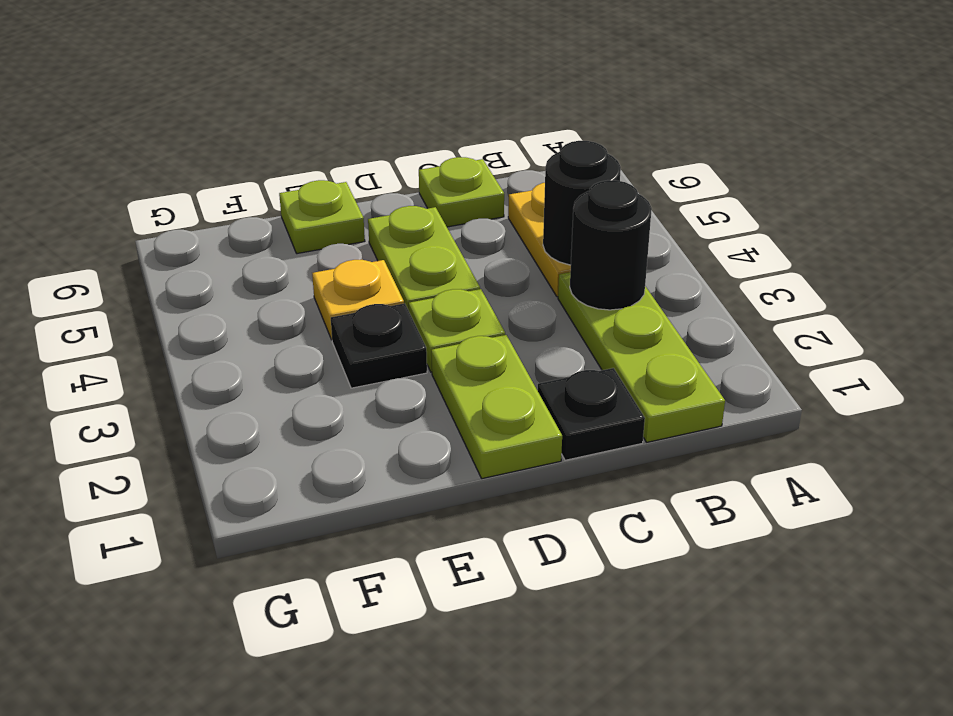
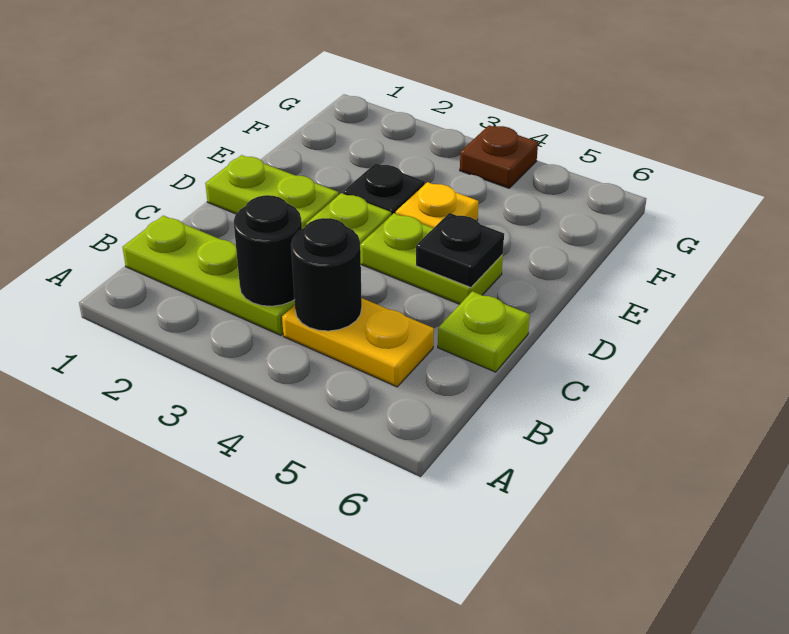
black 1x1 plate [538,368,645,460] -> black 1x1 plate moved to [416,213,504,287]
lime 1x1 plate [279,180,365,254] -> none
none -> brown 1x1 plate [460,125,538,188]

